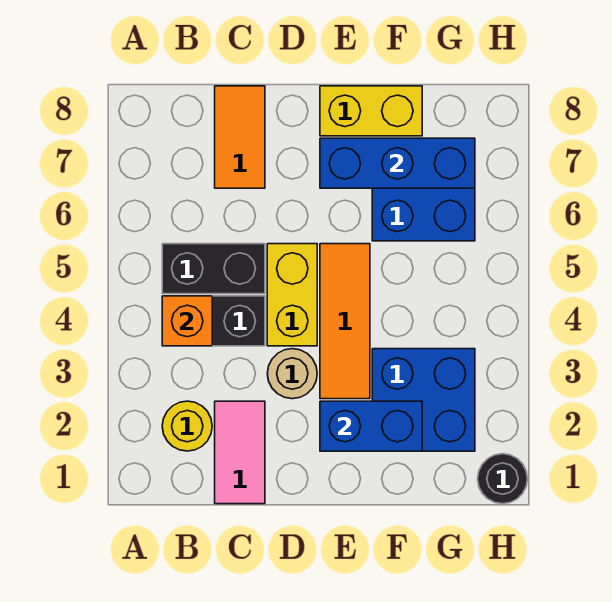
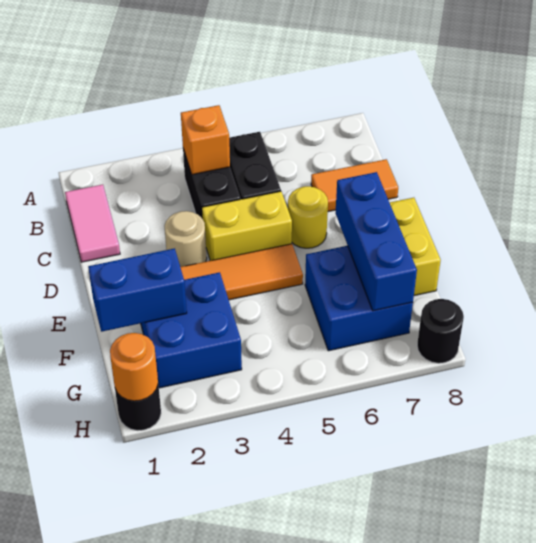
yellow 1x1 round brick [162,401,212,451] -> yellow 1x1 round brick moved to [288,186,328,248]
pink 1x2 tile [215,401,265,504] -> pink 1x2 tile turned to [65,185,120,262]
blue 1x2 brick [320,401,422,451] -> blue 1x2 brick turned to [88,248,187,332]
none -> orange 1x1 round brick [110,333,158,401]
none -> black 1x1 round brick [417,299,464,363]

